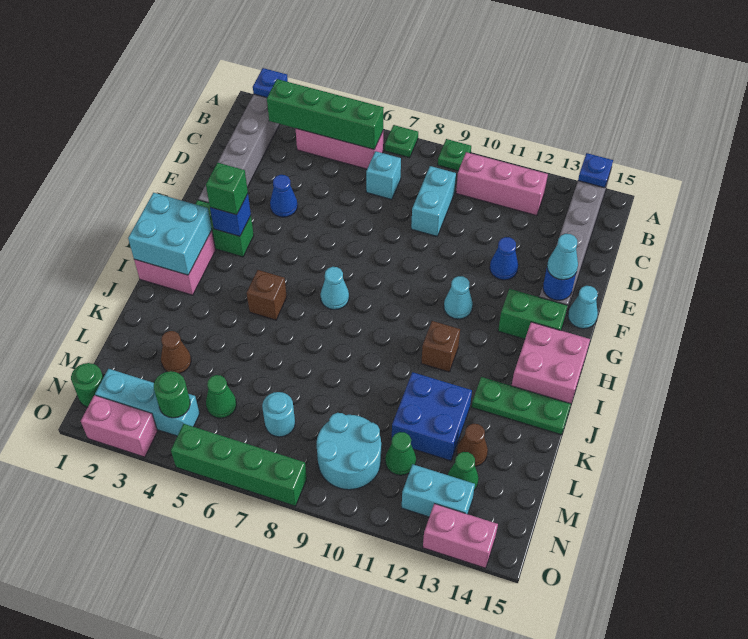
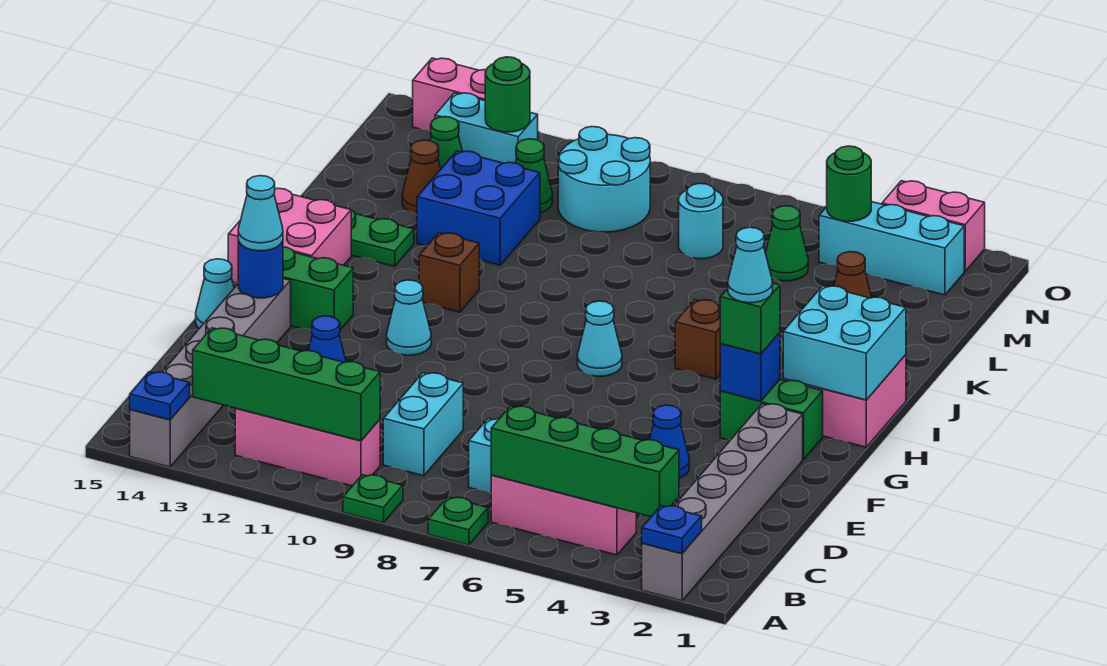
none -> cyan 1x1 cone [728,227,773,303]
green 1x1 round brick [71,363,103,407] -> green 1x1 round brick moved to [485,57,530,132]
green 1x4 brick [171,424,307,506] -> green 1x4 brick moved to [193,328,380,441]

